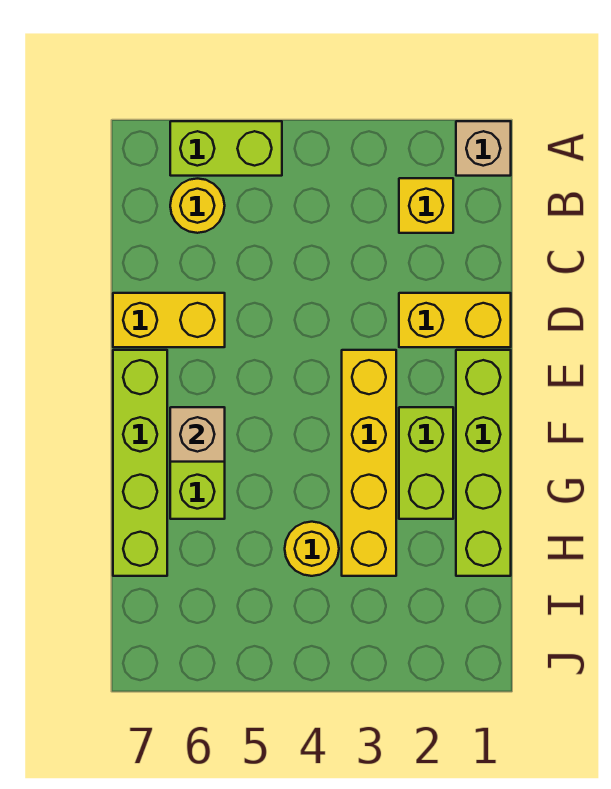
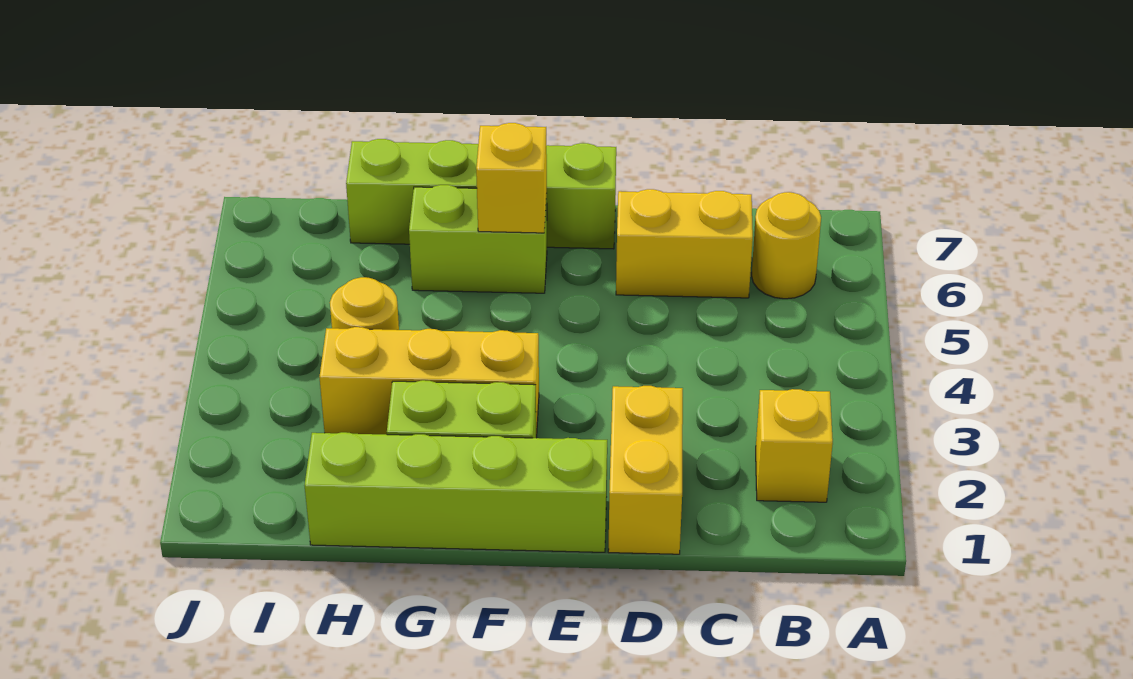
tan 1x1 brick [456,121,511,176] -> none
lime 1x2 brick [170,121,282,176] -> none
yellow 1x2 brick [113,293,225,347] -> yellow 1x2 brick turned to [616,189,753,298]
yellow 1x4 brick [342,350,396,576] -> yellow 1x3 brick [319,327,539,438]
tan 1x1 brick [170,407,225,462] -> yellow 1x1 brick [476,123,547,233]

